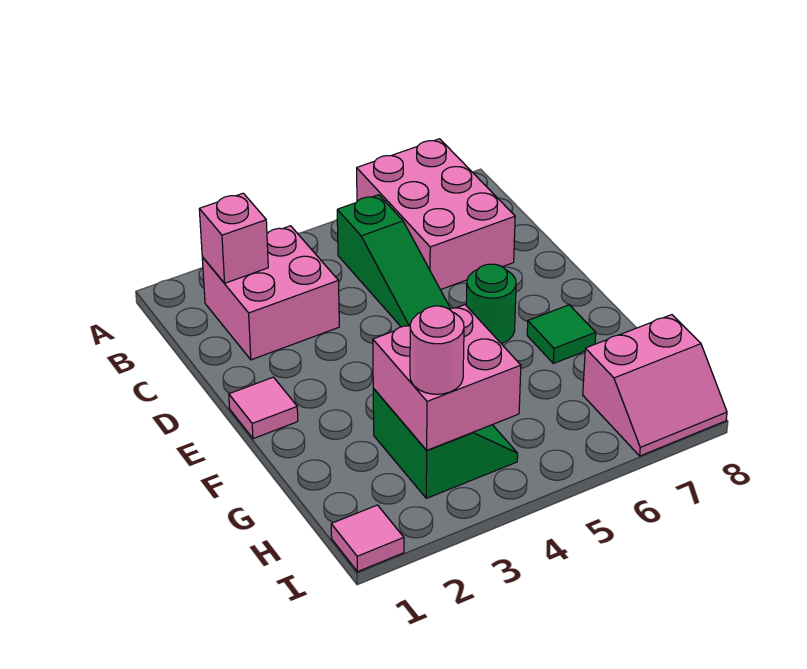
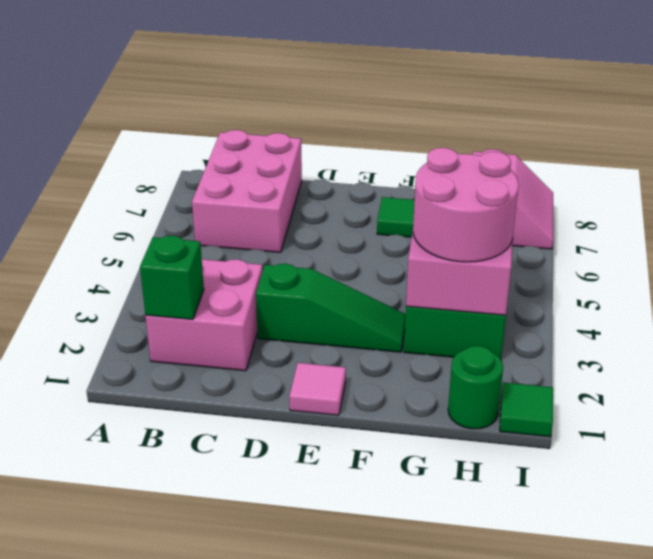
pink 2x3 brick [357,139,515,290] -> pink 2x3 brick turned to [192,130,302,252]
pink 1x1 brick [199,193,268,283] -> green 1x1 brick [140,236,204,319]
green 1x3 slope [337,195,451,327] -> green 1x3 slope moved to [256,264,406,352]
green 1x1 round brick [466,264,516,343] -> green 1x1 round brick moved to [448,346,503,429]
pink 1x1 round brick [410,306,464,394] -> pink 2x2 round brick [413,148,519,262]
pink 1x1 tile [331,505,404,572] -> green 1x1 tile [500,383,553,437]

